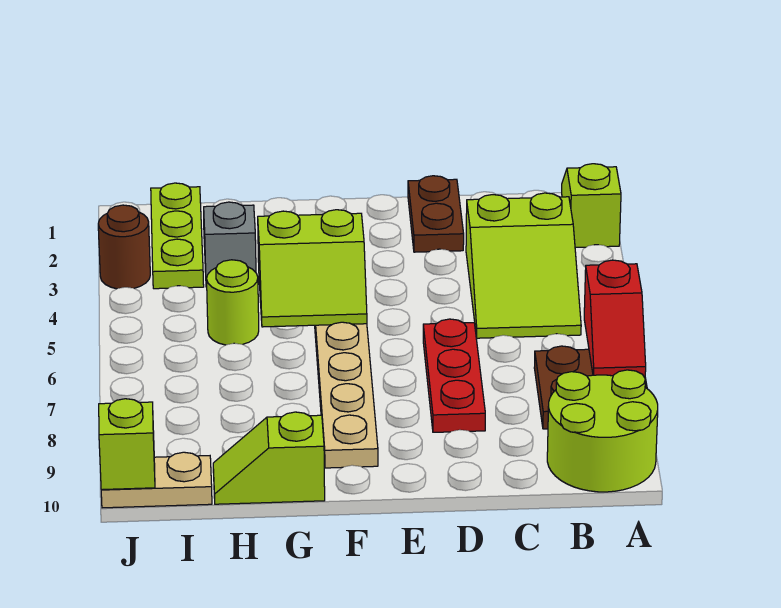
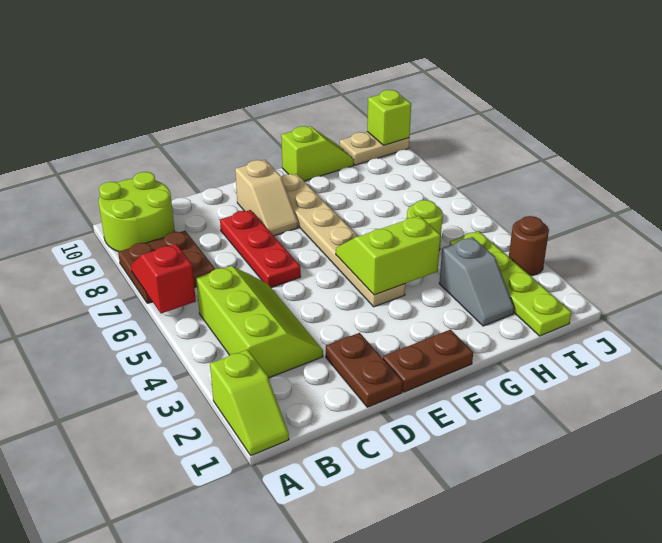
lime 2x3 slope [466,193,581,338] -> lime 2x3 slope turned to [196,266,323,378]
none -> brown 1x2 plate [383,329,473,392]
none -> tan 1x2 slope [235,160,298,236]
lime 1x3 plate [151,183,204,289] -> lime 1x4 plate [450,231,572,336]

